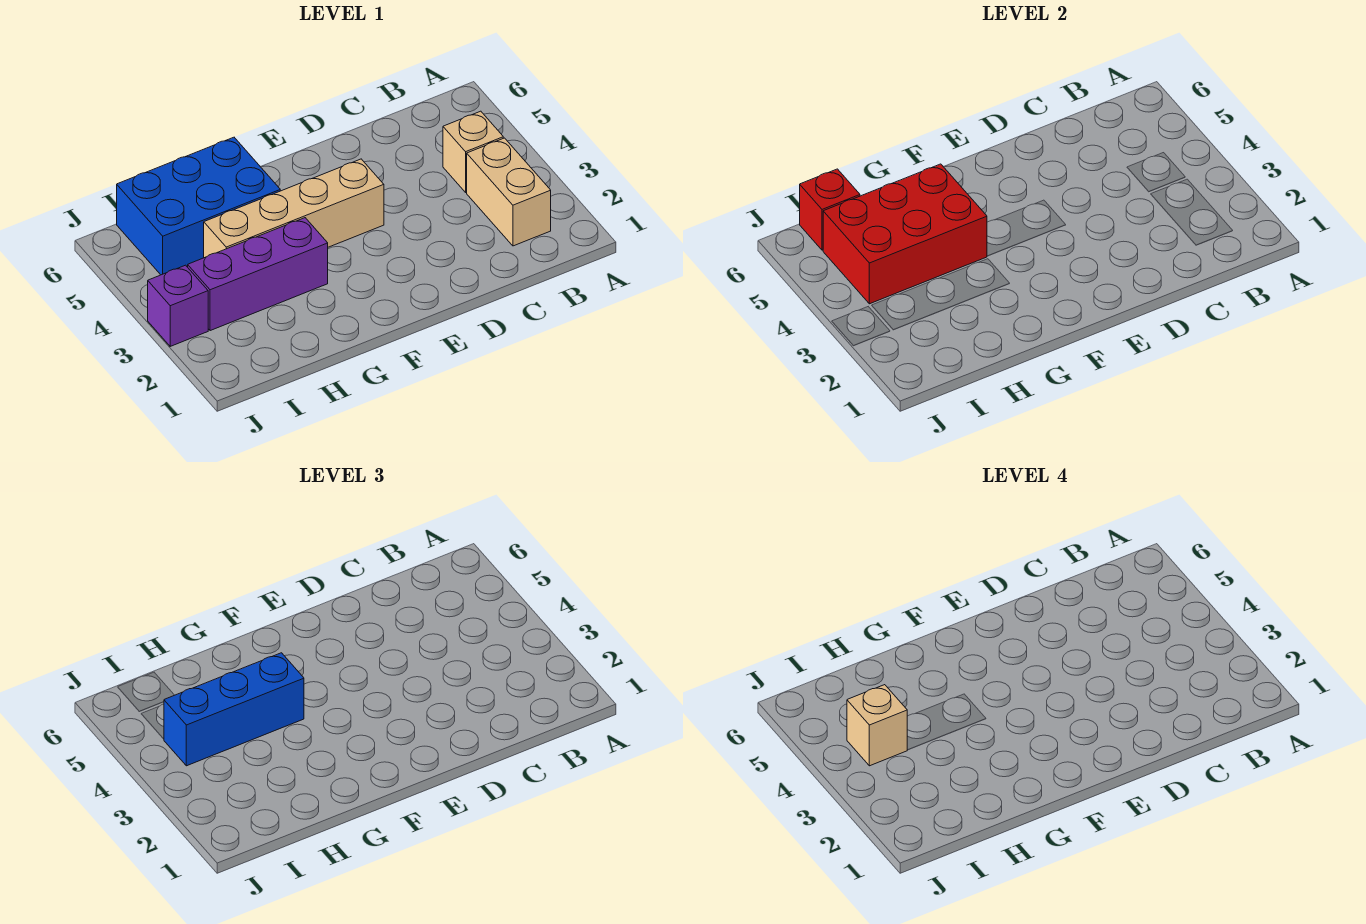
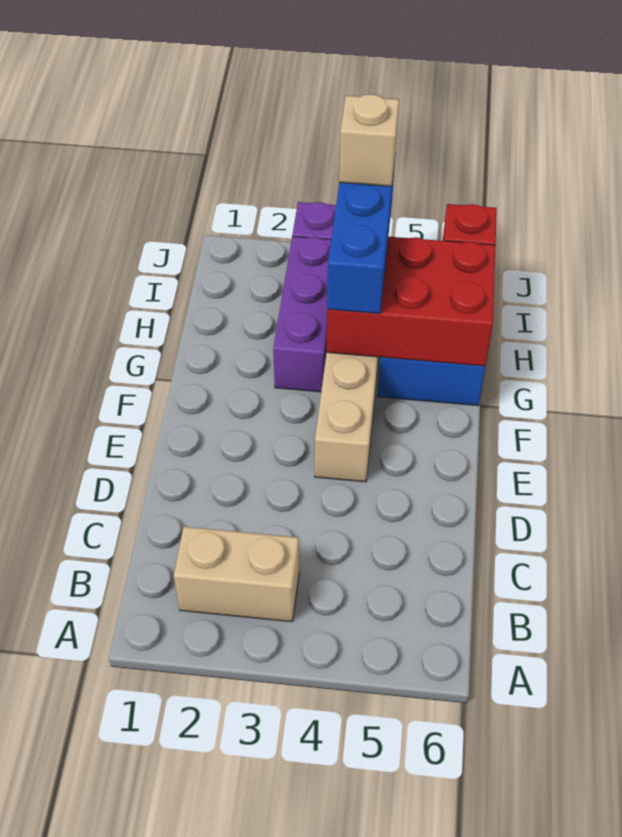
tan 1x1 brick [443,111,503,192] -> none
red 2x3 brick [823,164,987,304] -> red 2x3 brick turned to [327,237,496,366]

